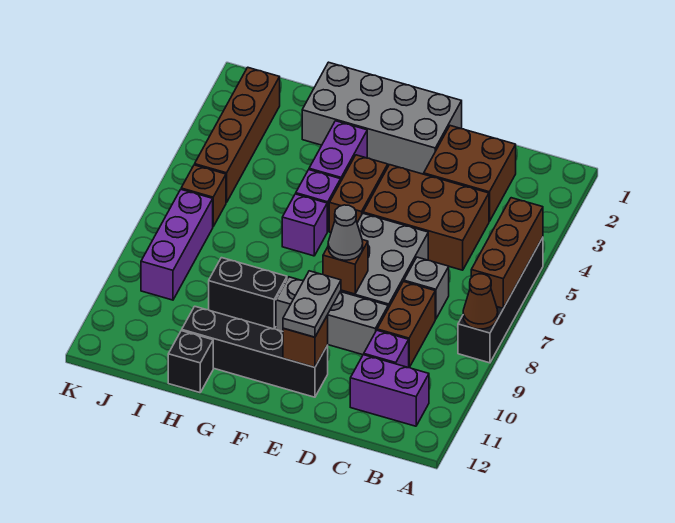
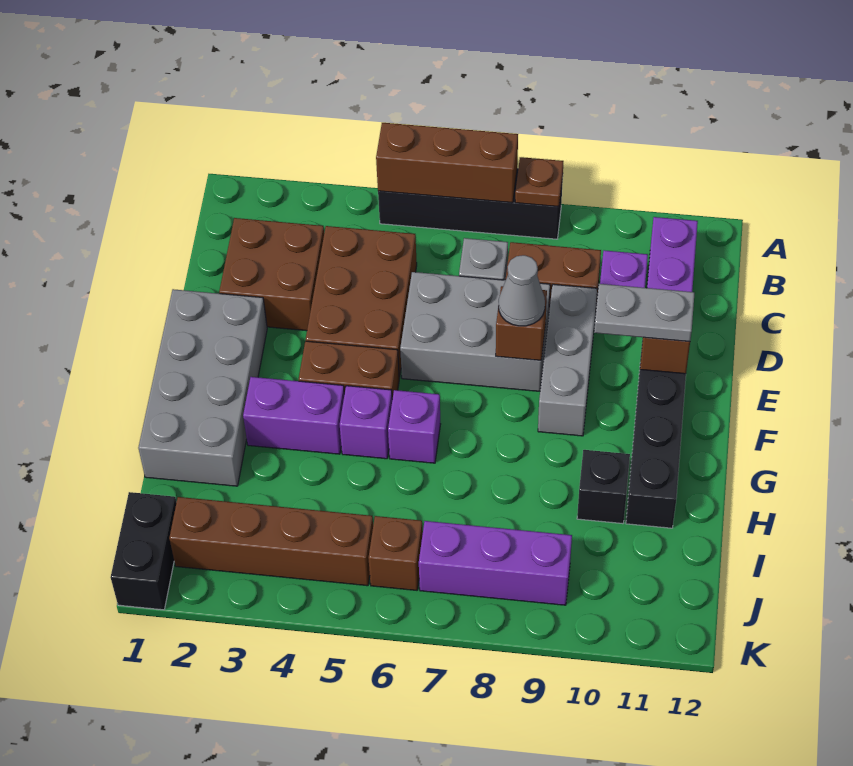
brown 1x1 cone [463,274,498,329] -> brown 1x1 plate [515,157,563,207]
black 1x2 brick [209,258,287,329] -> black 1x2 brick moved to [111,492,177,610]
black 1x1 brick [168,331,213,393] -> black 1x1 brick moved to [577,450,630,524]

